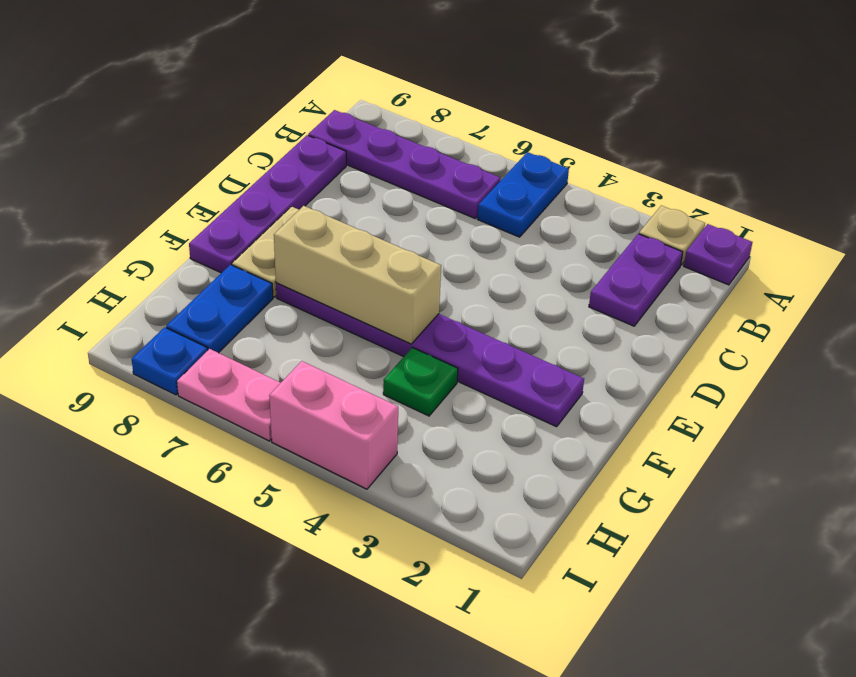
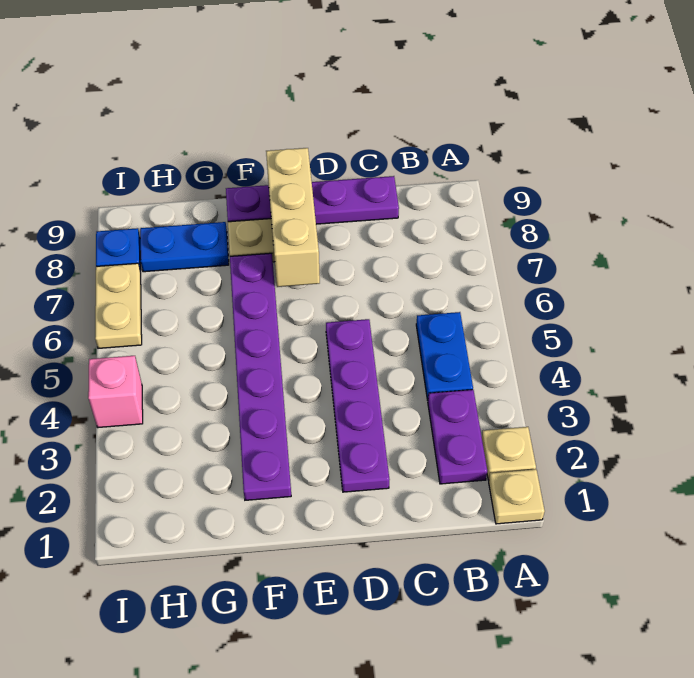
purple 1x1 plate [684,224,752,285] -> tan 1x1 plate [489,469,545,524]
blue 1x2 plate [478,152,569,237] -> blue 1x2 plate turned to [416,312,473,400]
purple 1x2 plate [589,234,683,326] -> purple 1x2 plate turned to [428,390,487,484]
purple 1x4 plate [308,110,501,218] -> purple 1x4 plate moved to [326,319,390,492]
tan 1x3 brick [274,206,441,344] -> tan 1x3 brick moved to [266,148,320,287]
green 1x1 plate [383,347,458,416] -> none
pink 1x2 brick [269,361,398,489] -> pink 1x1 brick [88,356,143,428]
pink 1x2 plate [177,349,280,441] -> tan 1x2 plate [95,263,142,348]

